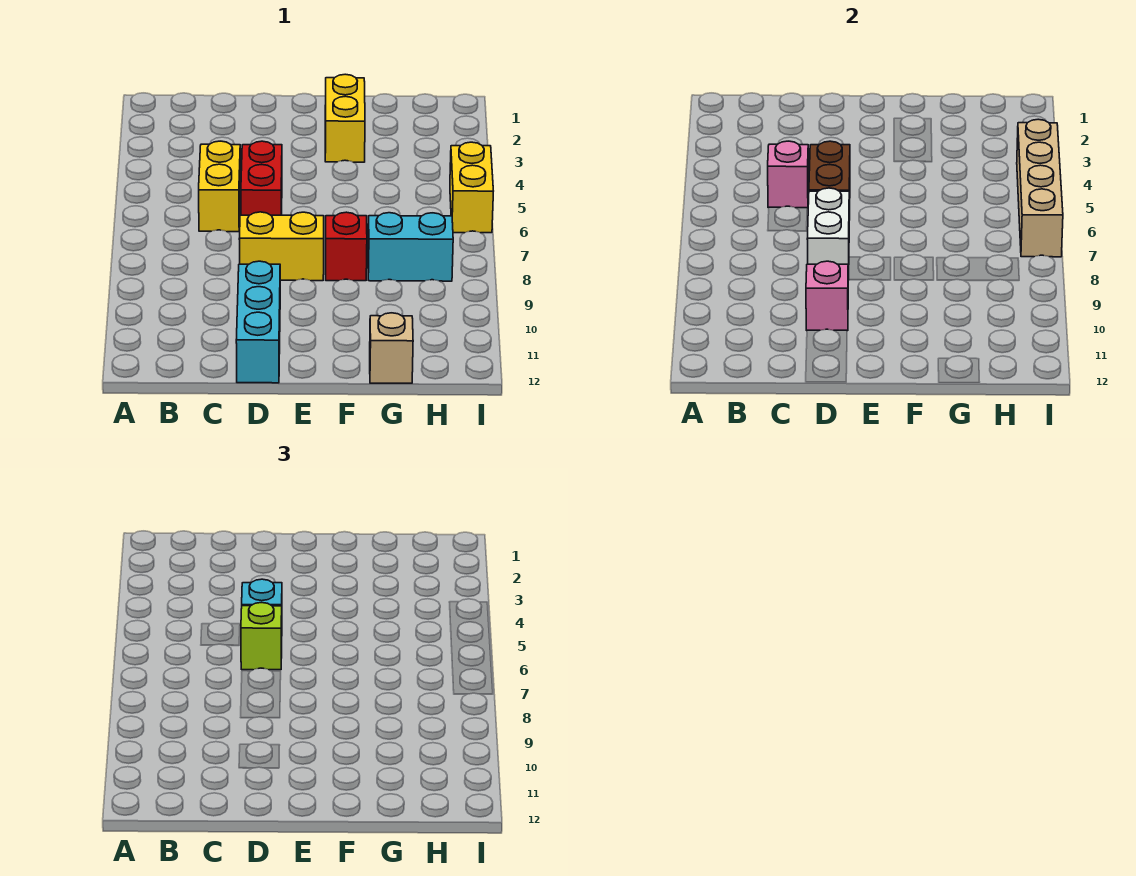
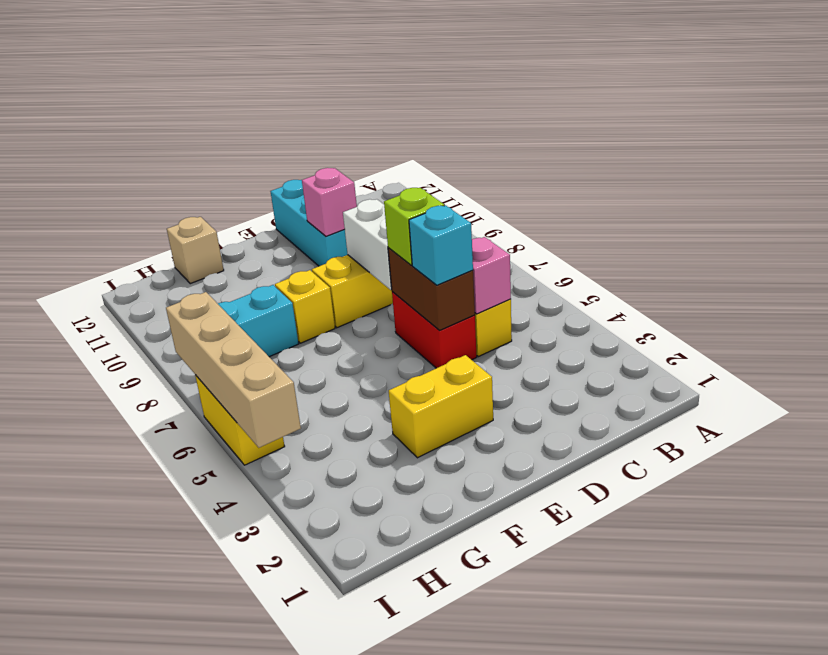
yellow 1x2 brick [325,74,365,162] -> yellow 1x2 brick turned to [389,355,493,458]
red 1x1 brick [326,212,367,281] -> yellow 1x1 brick [275,270,335,343]

